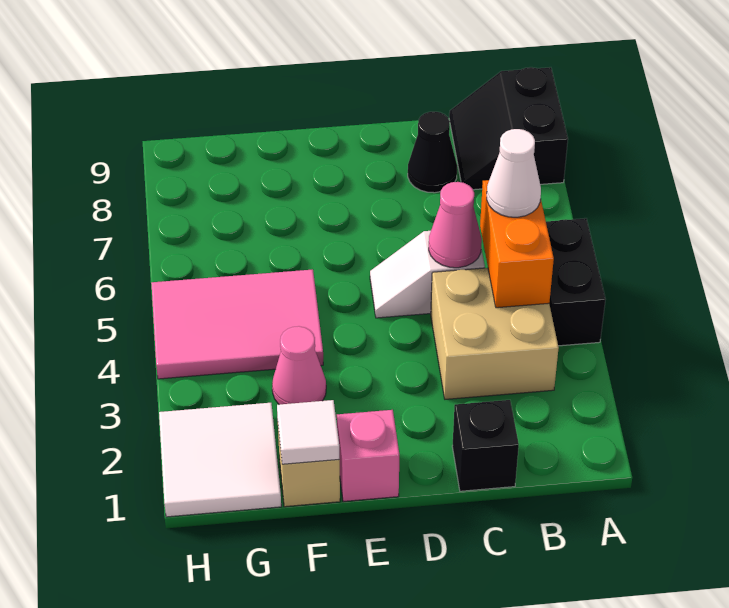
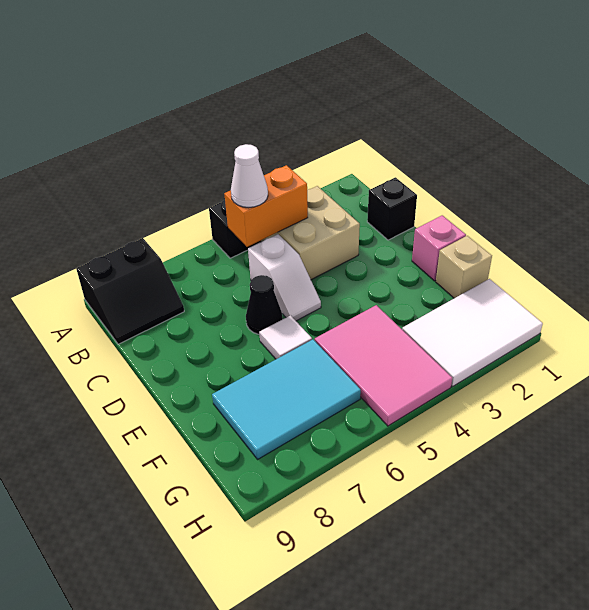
pink 1x1 cone [429,182,482,268] -> none
black 1x1 cone [408,112,457,193] -> black 1x1 cone moved to [246,275,283,335]
white 1x1 tile [277,400,340,464] -> white 1x1 tile moved to [259,315,312,359]
pink 1x1 cone [272,326,326,405] -> none
none -> cyan 2x3 tile [212,340,361,459]
white 2x2 tile [159,403,281,517] -> white 2x3 tile [402,279,543,387]

